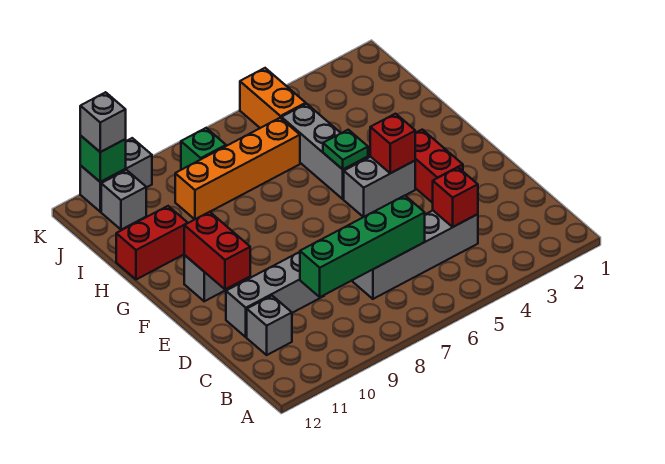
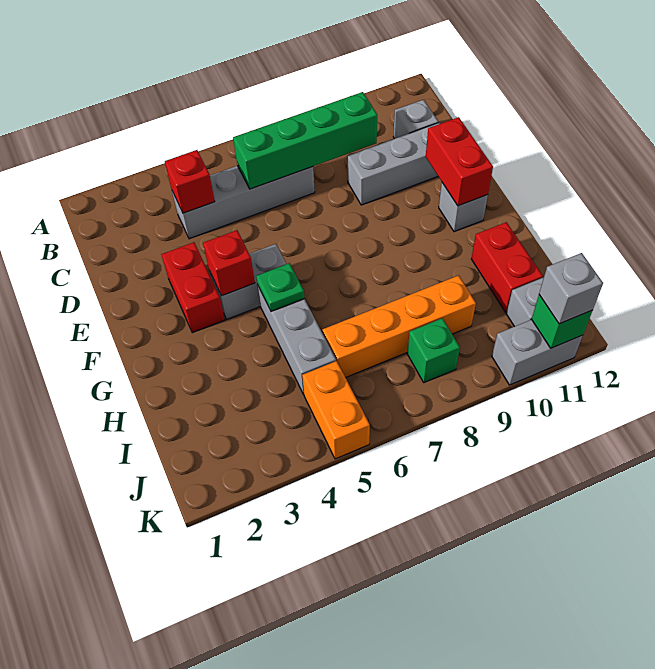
red 1x2 brick [116,206,188,280] -> red 1x2 brick turned to [471,222,543,312]

